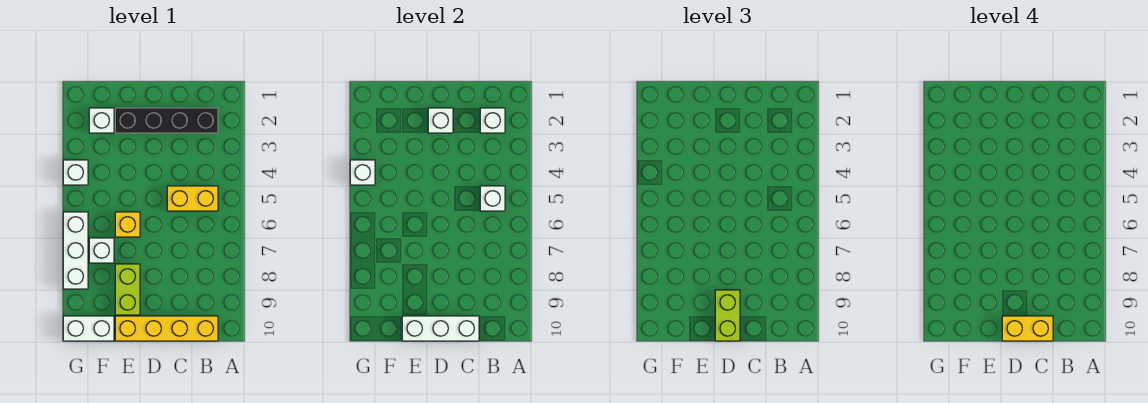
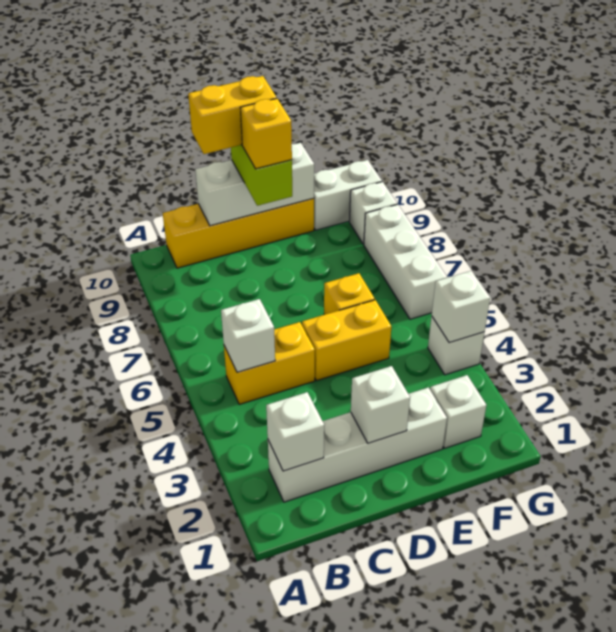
black 1x4 brick [115,108,218,133] -> white 1x4 brick [267,387,447,502]
none -> yellow 1x2 brick [302,300,391,381]
none -> yellow 1x1 brick [240,99,292,169]
lime 1x2 brick [115,264,140,315] -> none
white 1x1 brick [89,238,114,263] -> white 1x1 brick moved to [349,182,397,244]

